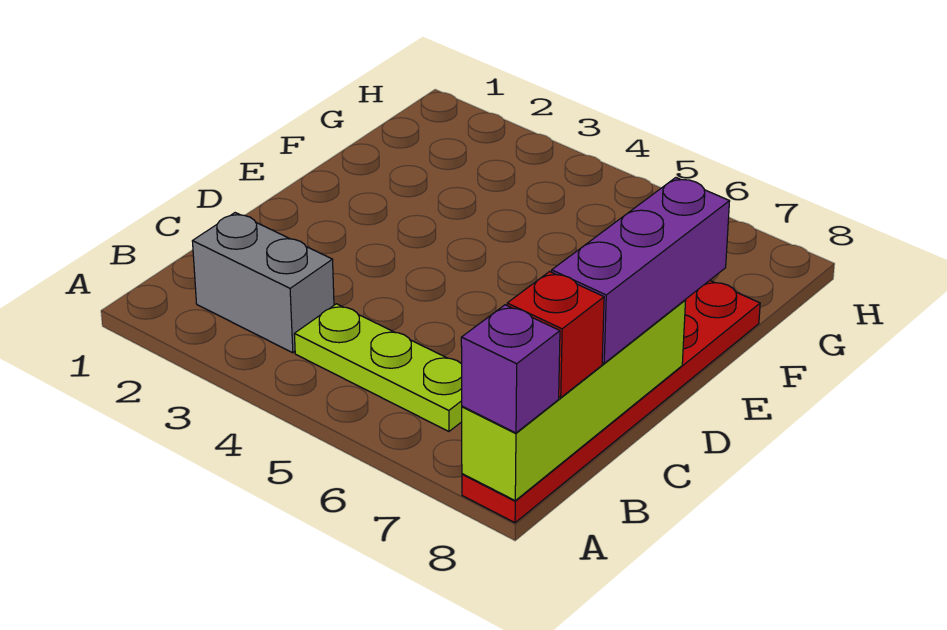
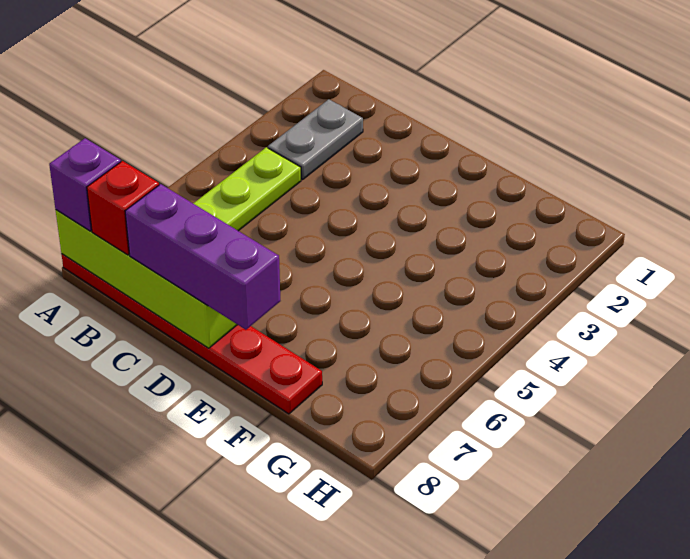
grey 1x2 brick [192,213,334,353] -> grey 1x2 plate [268,99,363,180]

